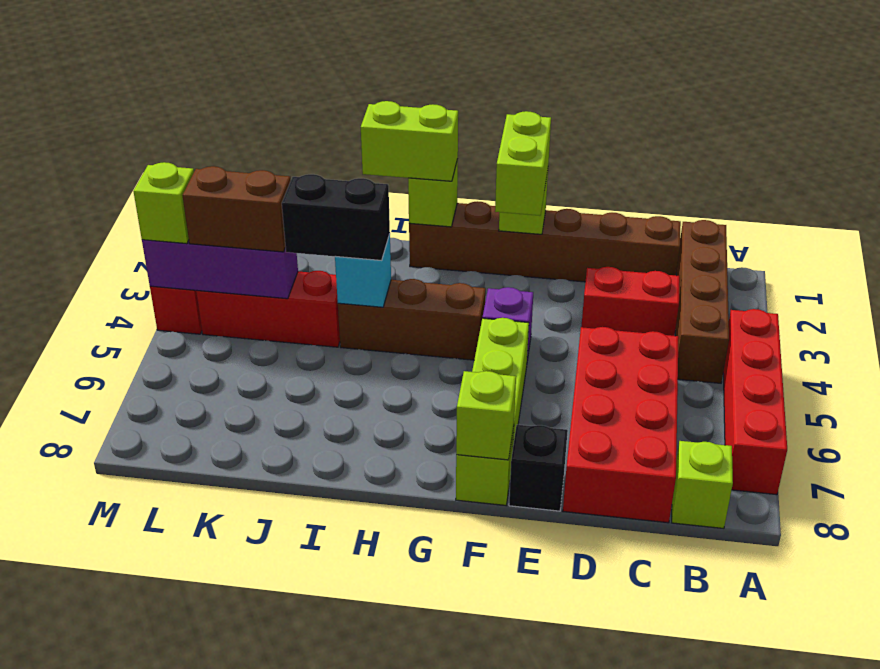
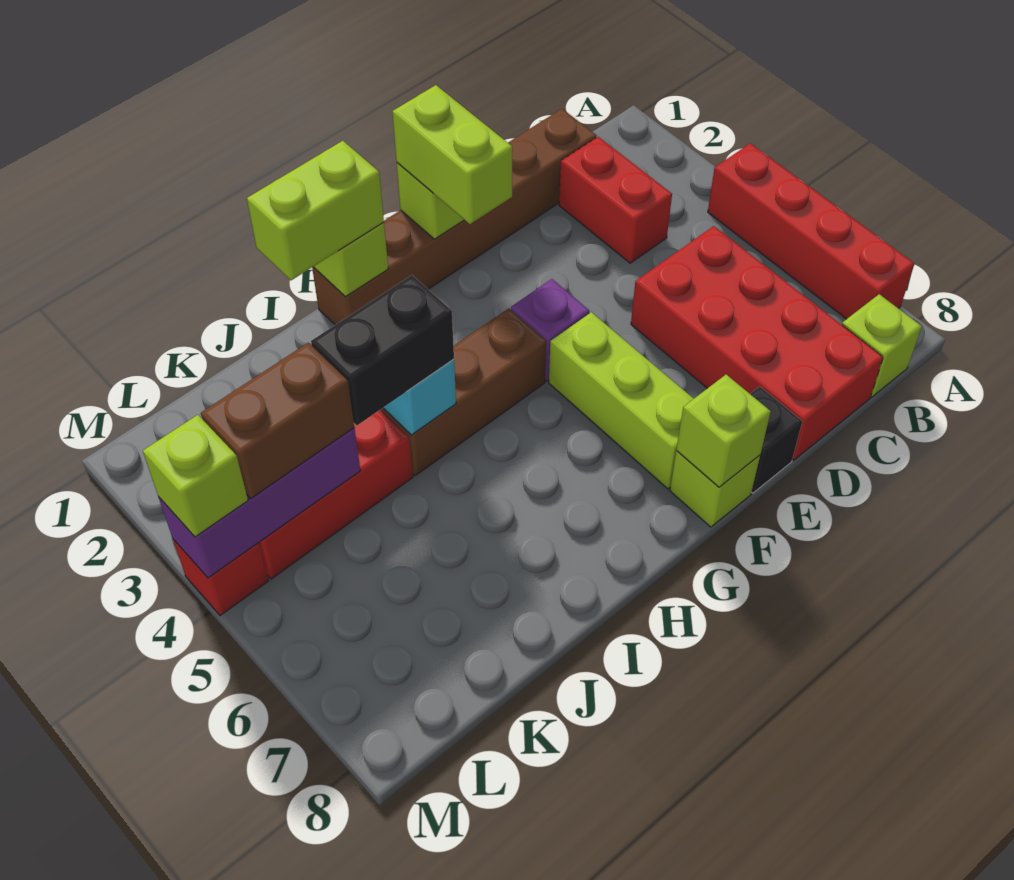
brown 1x4 brick [675,220,729,383] -> none
red 1x2 brick [581,267,680,336] -> red 1x2 brick turned to [559,137,672,263]

